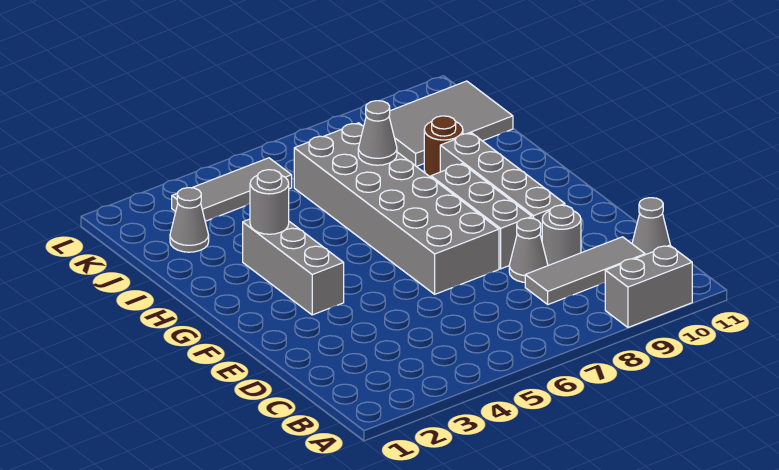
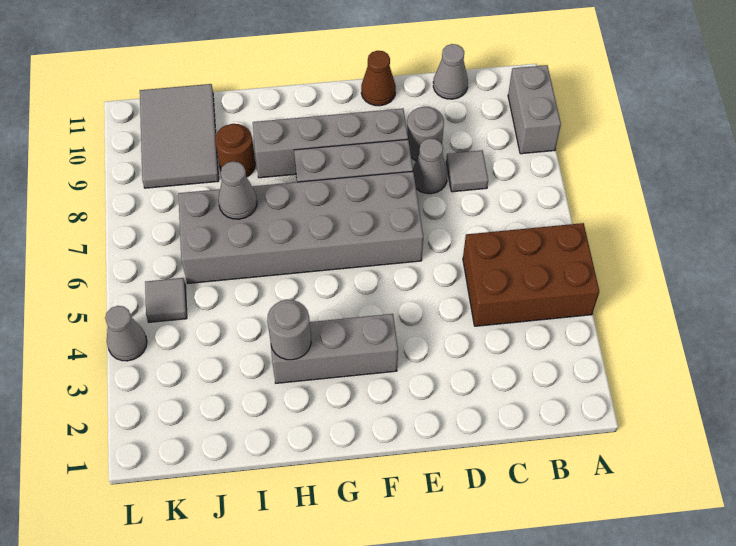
none -> brown 2x3 brick [463,223,599,326]
grey 1x3 tile [525,237,645,304] -> grey 1x1 tile [446,150,488,192]
none -> brown 1x1 cone [361,51,396,106]
grey 1x1 cone [170,188,209,252] -> grey 1x1 cone moved to [105,306,147,361]
grey 1x3 tile [172,158,292,221] -> grey 1x1 tile [145,278,187,322]

